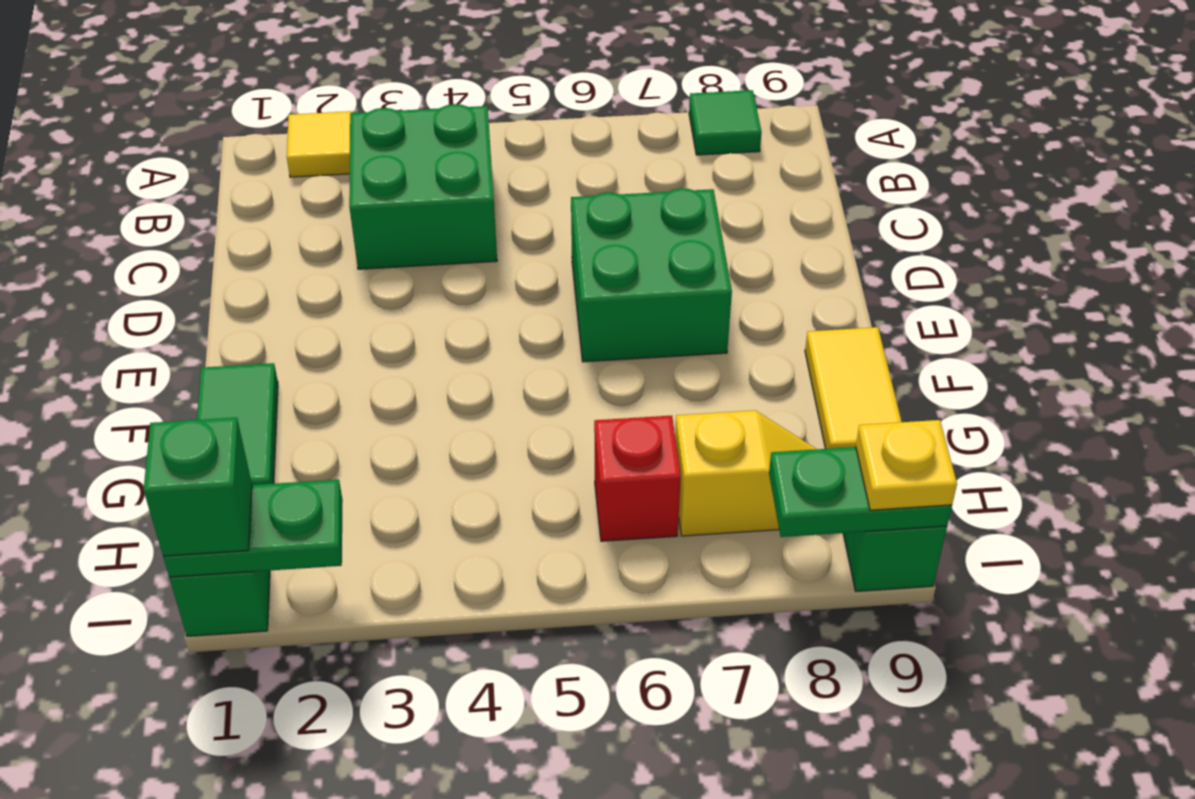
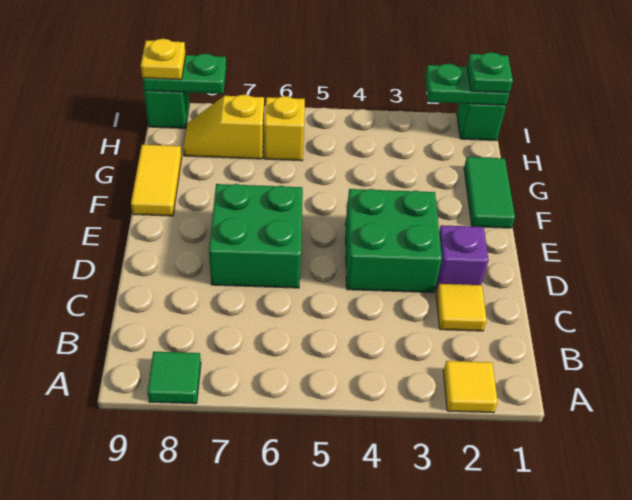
green 2x2 brick [349,104,497,269] -> green 2x2 brick moved to [345,189,442,293]
none -> yellow 1x1 tile [436,284,487,331]
none -> purple 1x1 brick [436,225,489,293]
red 1x1 brick [594,416,681,541] -> yellow 1x1 brick [264,96,305,161]
green 1x1 brick [144,418,252,556] -> green 1x1 plate [467,52,513,93]

